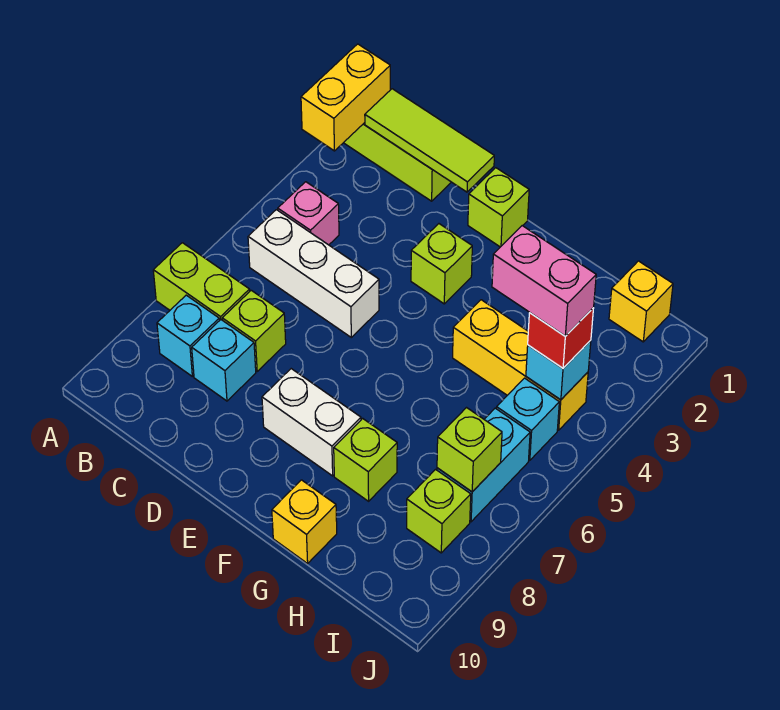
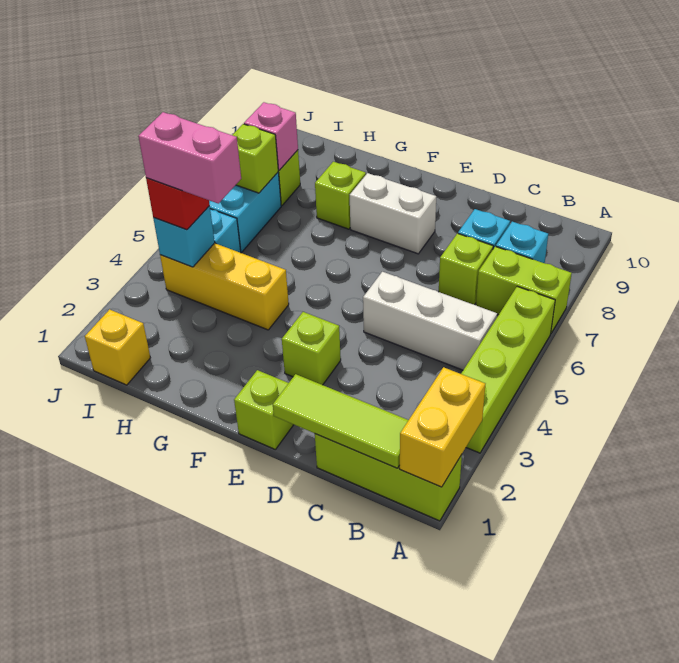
none -> lime 1x4 brick [461,287,555,453]
pink 1x1 brick [278,182,339,245] -> pink 1x1 brick moved to [244,102,298,170]
yellow 1x1 brick [272,480,337,563] -> none

